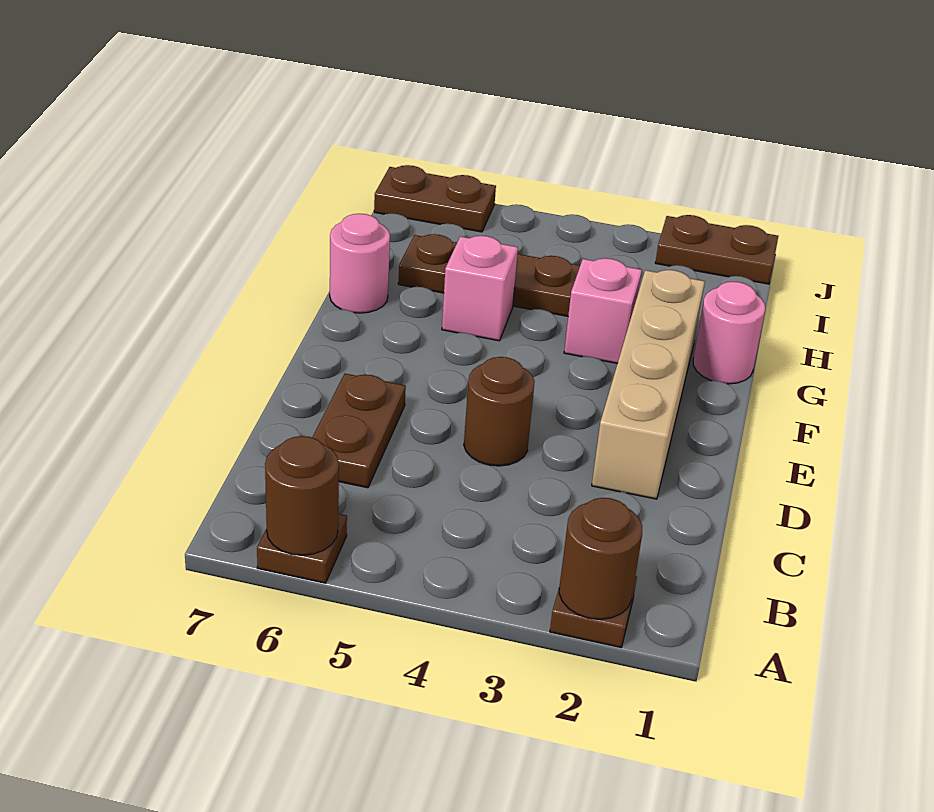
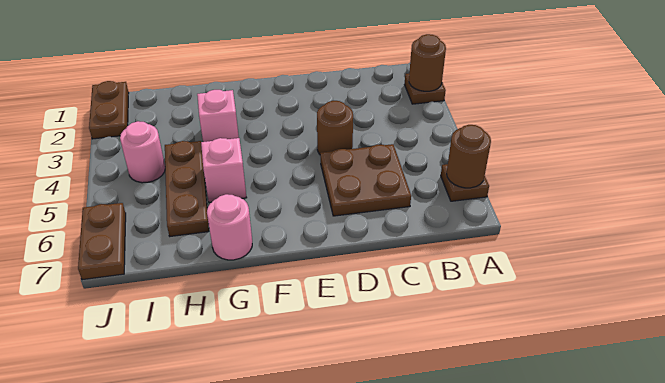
brown 1x2 plate [312,374,406,488] -> brown 2x2 plate [320,144,411,216]
tan 1x4 brick [592,270,705,499] -> none
pink 1x1 round brick [693,282,766,384] -> pink 1x1 round brick moved to [120,121,165,183]

